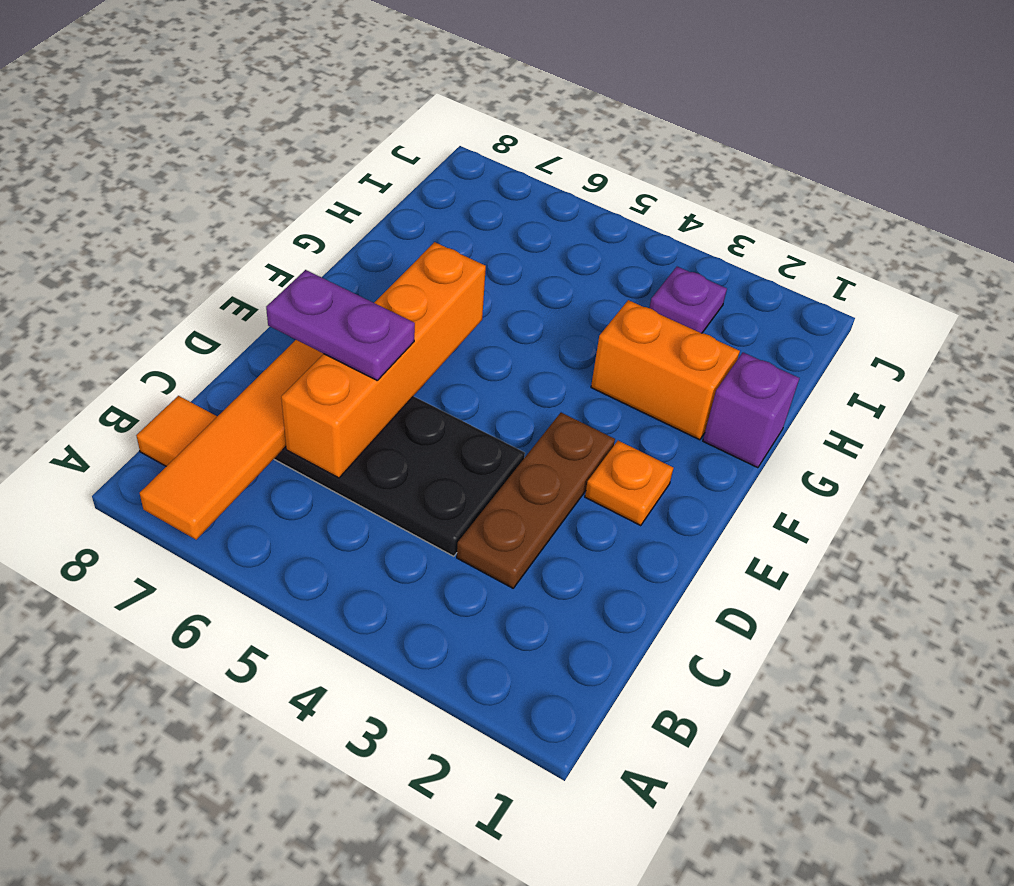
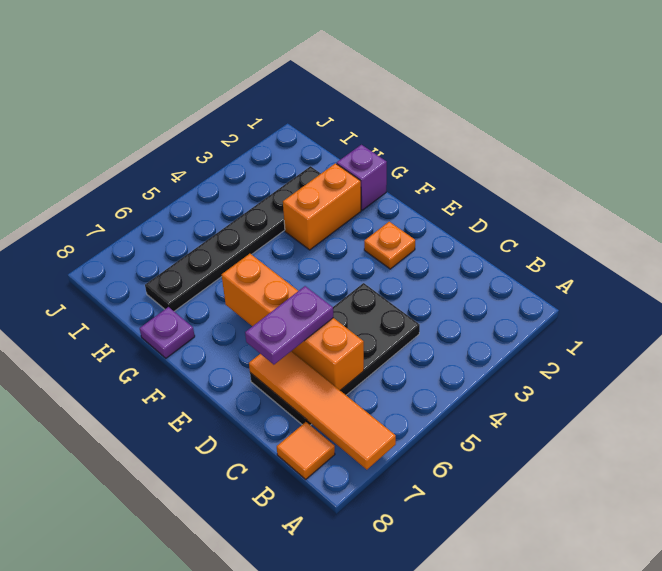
brown 1x3 plate [457,413,615,588] -> none
none -> black 1x6 plate [145,166,321,311]
purple 1x1 plate [650,267,727,333] -> purple 1x1 plate moved to [140,307,195,358]

